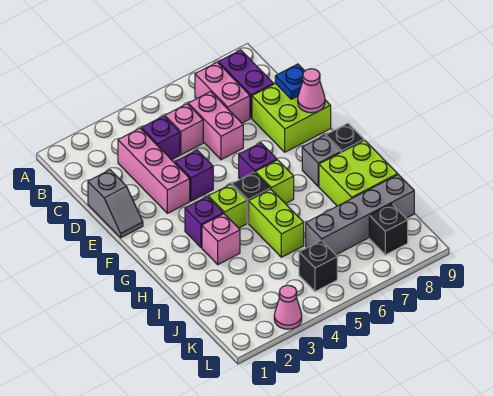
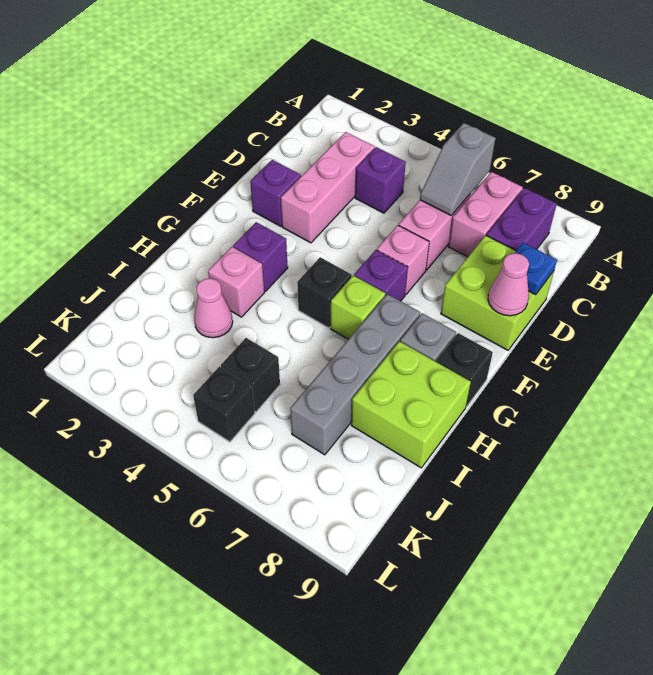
pink 1x1 brick [165,104,203,155] -> pink 1x1 brick moved to [377,225,429,295]
grey 1x2 slope [88,170,143,238] -> grey 1x2 slope moved to [420,123,496,215]
purple 1x1 brick [175,150,213,201] -> purple 1x1 brick moved to [250,160,301,226]
lime 1x1 brick [209,184,247,228] -> none
lime 1x2 brick [249,189,304,257] -> none
grey 1x4 brick [306,175,414,255] -> grey 1x4 brick turned to [290,294,420,455]
black 1x1 brick [369,204,408,255] -> black 1x1 brick moved to [221,338,280,412]
pink 1x1 cone [274,285,302,329] -> pink 1x1 cone moved to [194,278,233,338]

